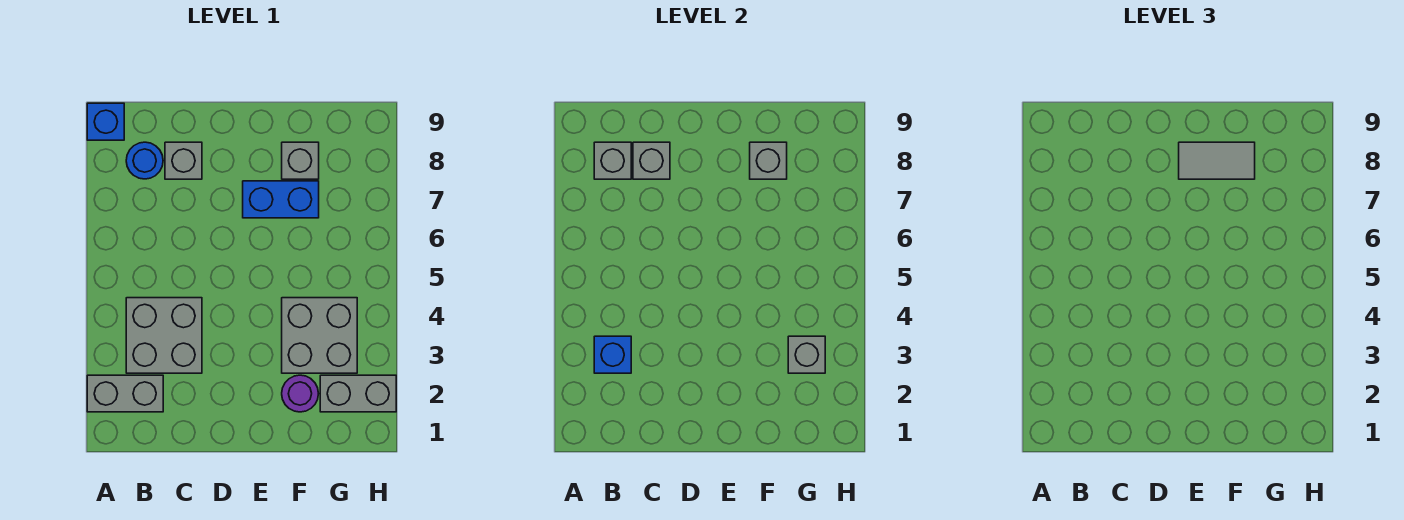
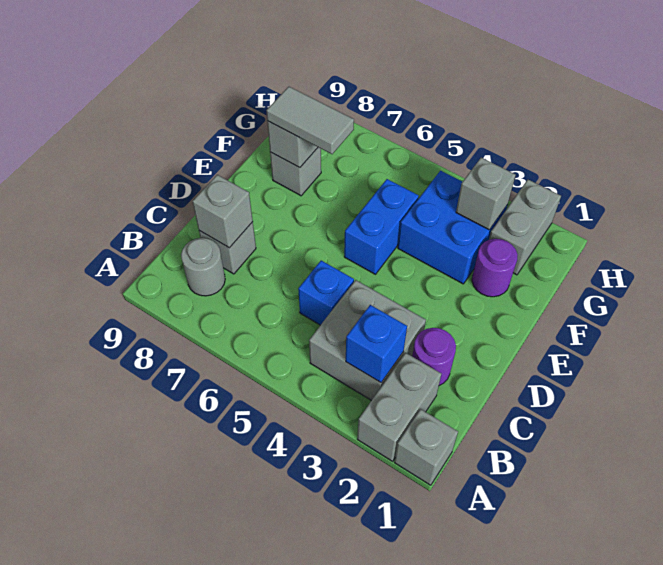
blue 1x1 brick [87,103,124,140] -> blue 1x1 brick moved to [298,261,354,325]
blue 1x1 round brick [126,142,163,179] -> grey 1x1 round brick [181,238,225,296]
grey 1x1 brick [594,142,631,179] -> grey 1x1 brick moved to [395,409,458,485]
none -> purple 1x1 round brick [412,328,456,386]
blue 1x2 brick [243,181,319,218] -> blue 1x2 brick moved to [344,179,419,274]
grey 1x2 tile [1179,142,1255,179] -> grey 1x2 tile turned to [266,87,354,154]
grey 2x2 brick [282,298,357,373] -> blue 2x2 brick [398,171,507,284]

